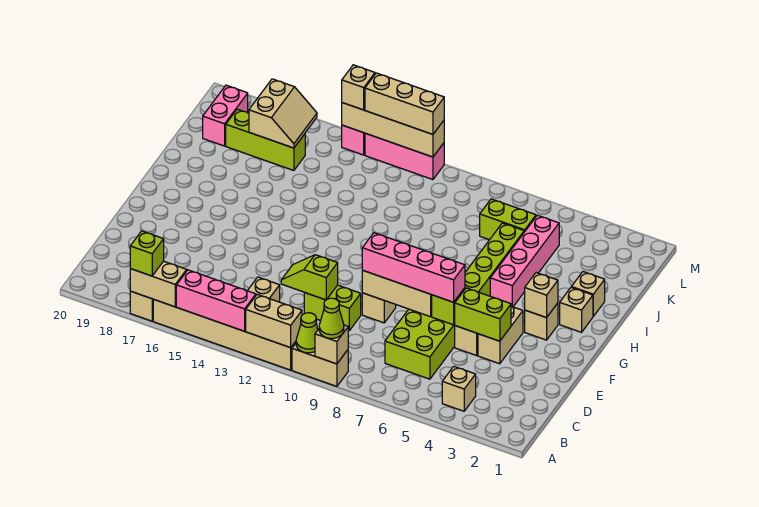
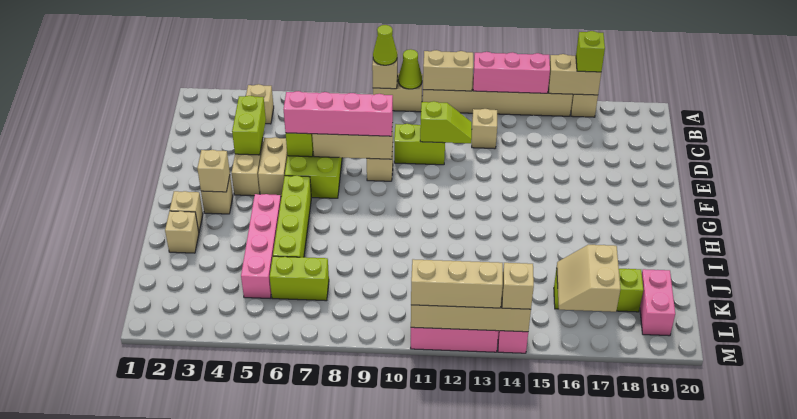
lime 1x2 brick [455,288,511,341] -> lime 1x2 brick turned to [232,96,266,155]

